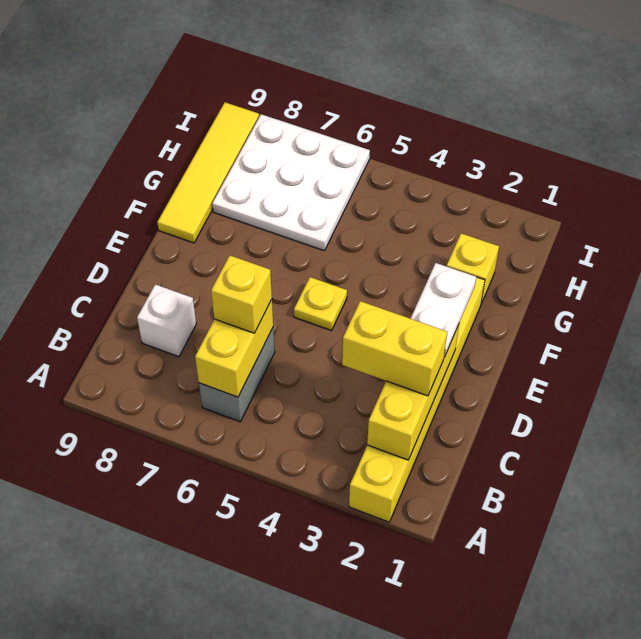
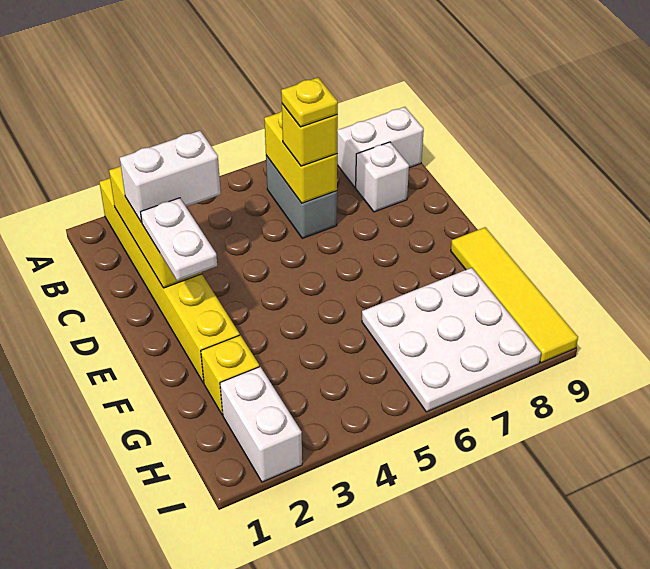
none -> white 1x2 brick [337,107,424,187]
yellow 1x2 brick [342,301,447,396] -> white 1x2 brick [120,131,221,222]
yellow 1x1 plate [294,277,347,331] -> yellow 1x1 plate moved to [281,78,338,127]
none -> white 1x2 brick [220,367,302,482]

